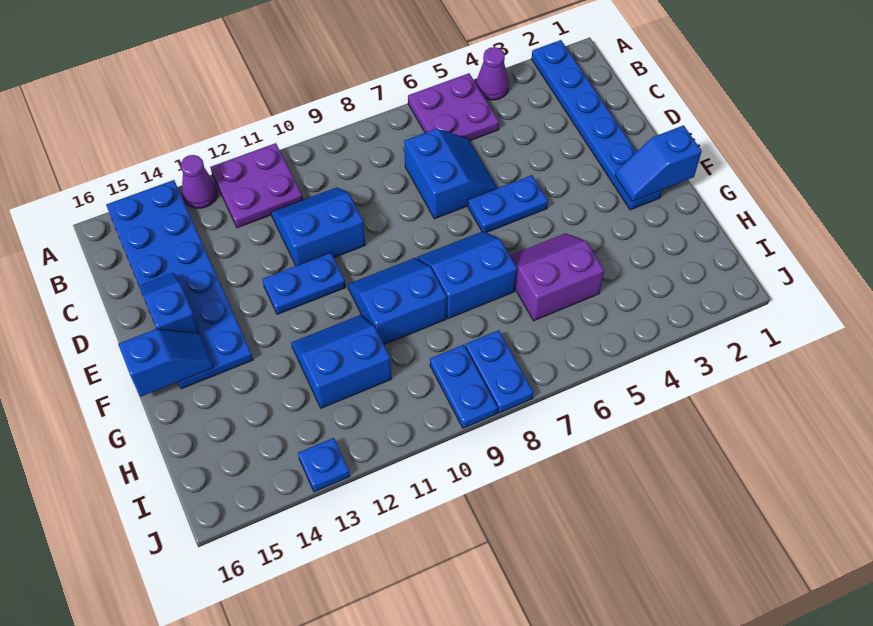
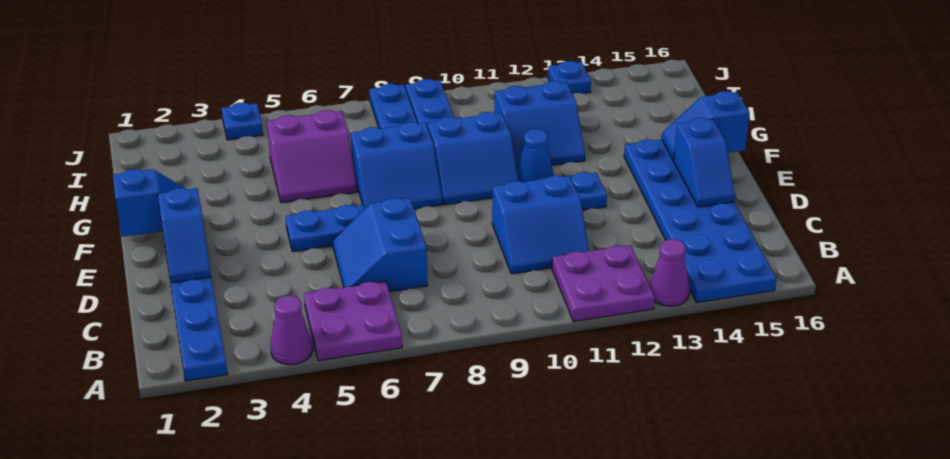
none -> blue 1x2 slope [158,188,211,283]
none -> blue 1x1 cone [517,129,553,182]
none -> blue 1x1 plate [222,103,263,140]

